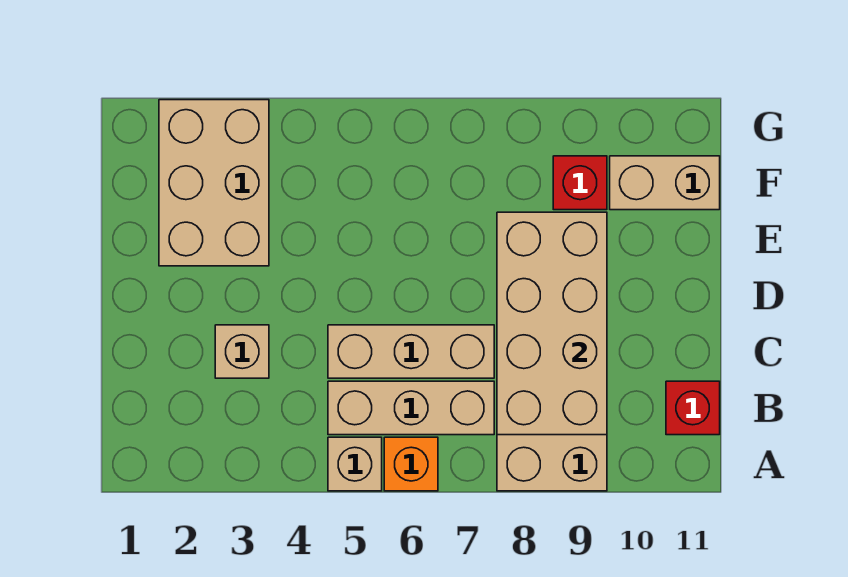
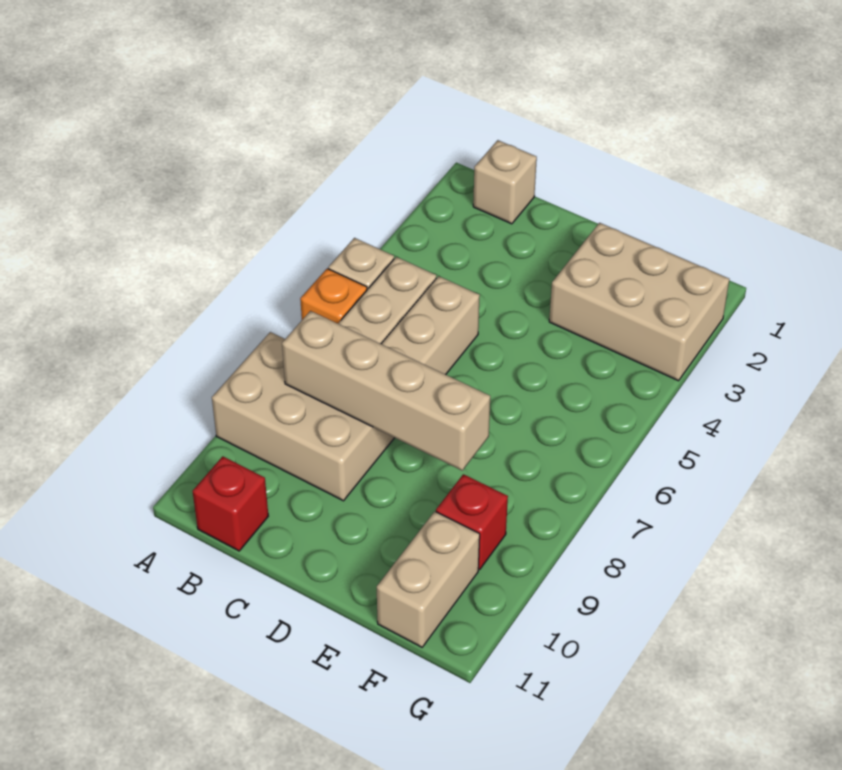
tan 2x4 brick [497,212,607,435] -> tan 1x4 brick [282,311,490,470]
tan 1x1 brick [215,325,269,378] -> tan 1x1 brick moved to [473,140,537,224]

